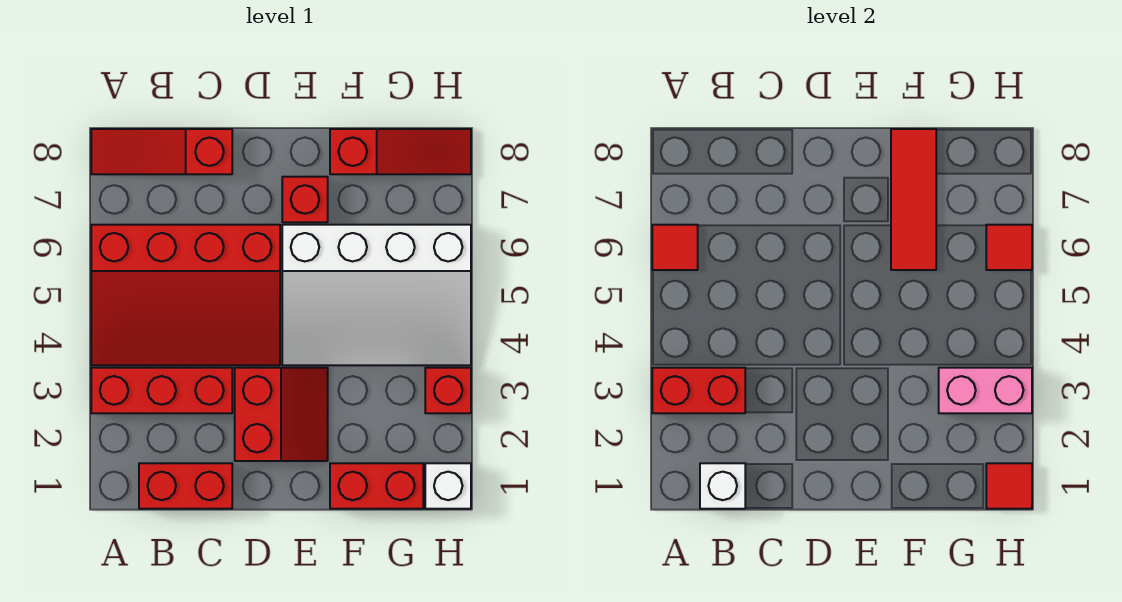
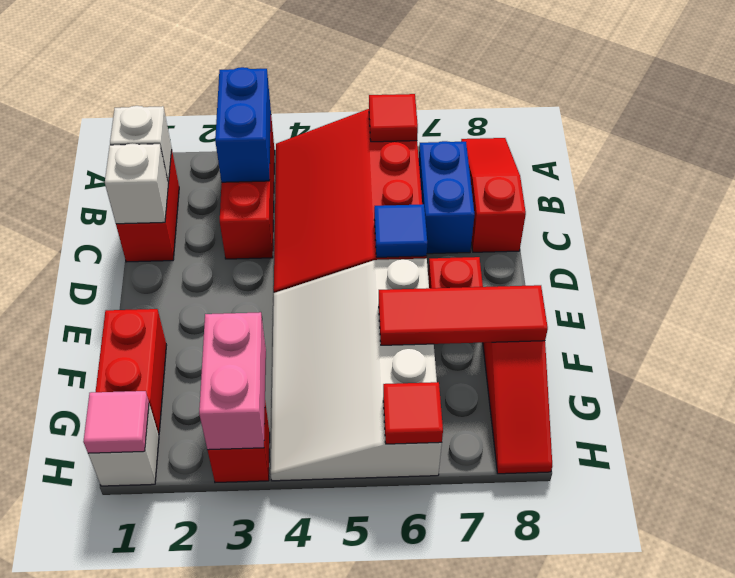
red 1x2 brick [652,368,745,413] -> blue 1x2 brick [215,67,271,182]
none -> blue 1x2 brick [419,141,475,254]
none -> white 1x1 brick [105,144,168,224]
red 2x2 slope [235,368,328,461] -> none
none -> blue 1x1 tile [374,204,427,257]
red 1x1 tile [986,463,1032,509] -> pink 1x1 tile [83,391,149,453]

